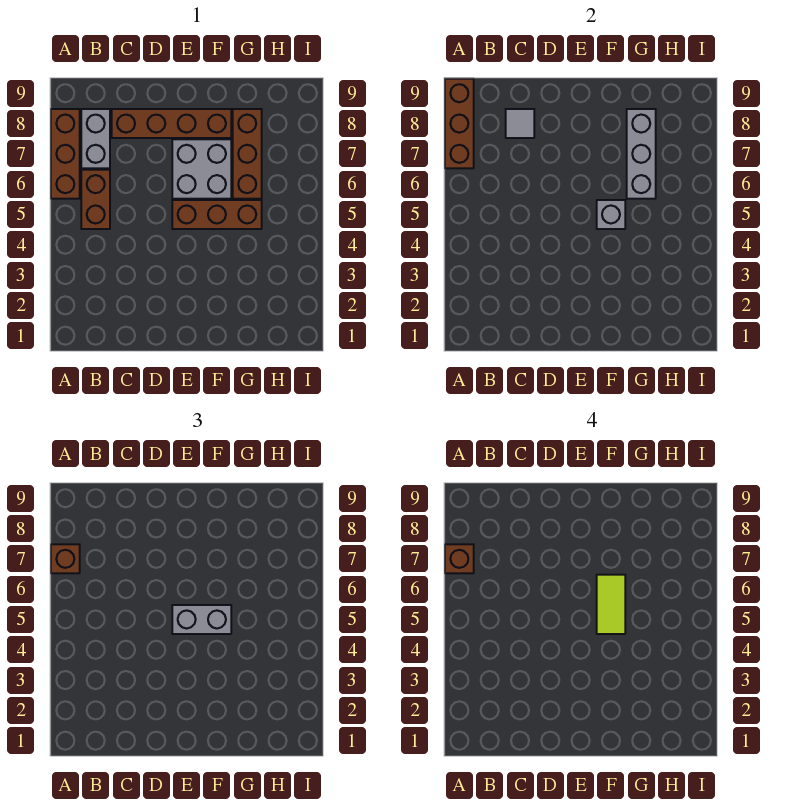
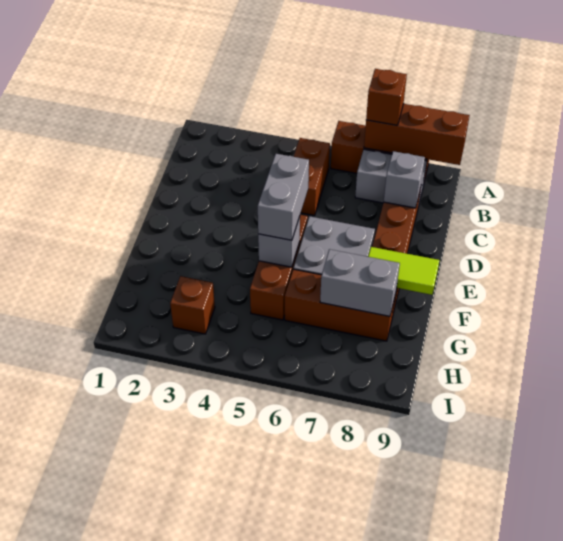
brown 1x1 brick [445,544,474,573] -> brown 1x1 brick moved to [170,276,215,334]
brown 1x2 brick [81,170,110,229] -> brown 1x2 brick turned to [294,138,330,216]
grey 1x1 tile [506,109,534,138] -> grey 1x1 brick [384,151,425,208]
lime 1x2 tile [597,575,625,634] -> lime 1x2 tile moved to [368,247,439,295]
grey 1x3 brick [627,109,656,199] -> grey 1x2 brick [320,249,400,316]

